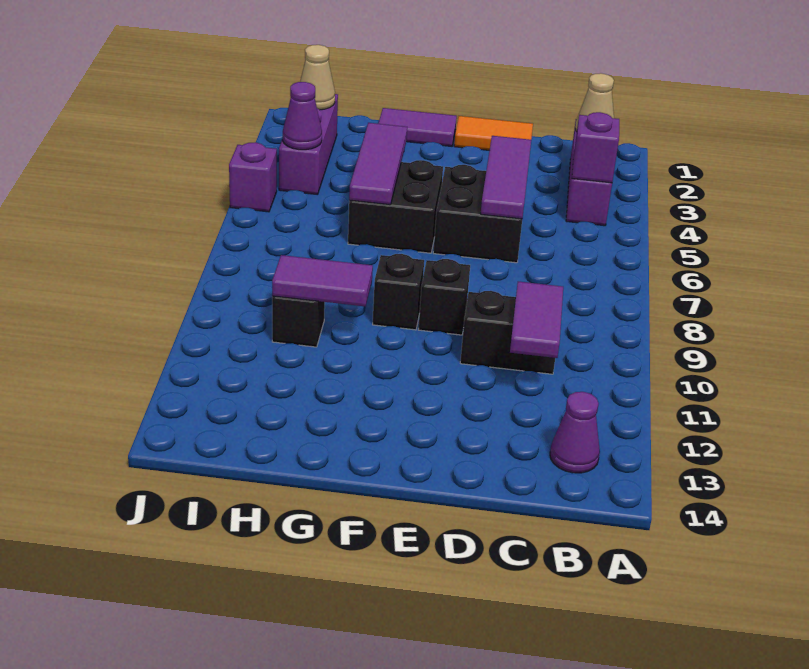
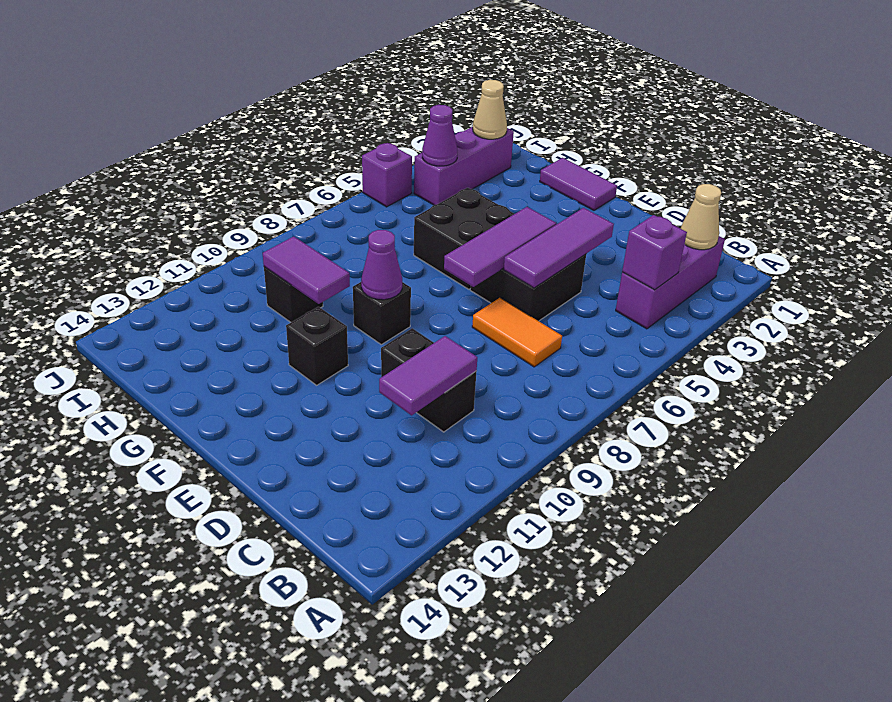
purple 1x1 cone [550,392,600,473] -> purple 1x1 cone moved to [361,230,402,300]
orange 1x2 tile [454,116,533,150] -> orange 1x2 tile moved to [472,298,562,367]
black 1x1 brick [419,259,470,335] -> black 1x1 brick moved to [286,307,348,385]
purple 1x3 tile [349,123,407,205] -> purple 1x3 tile moved to [444,207,556,287]

